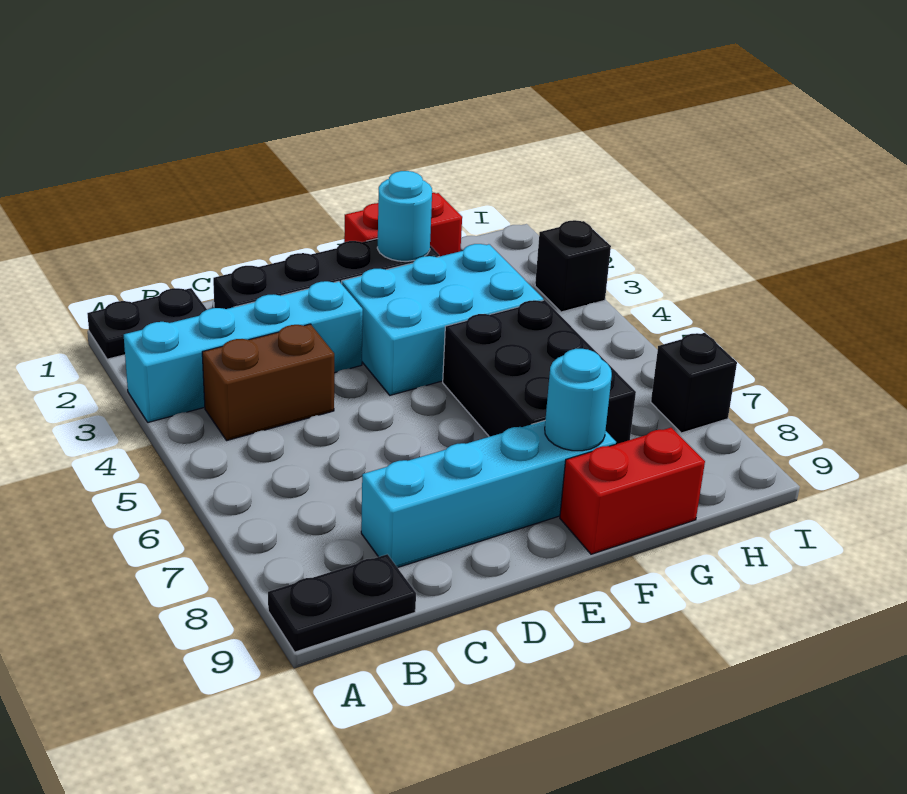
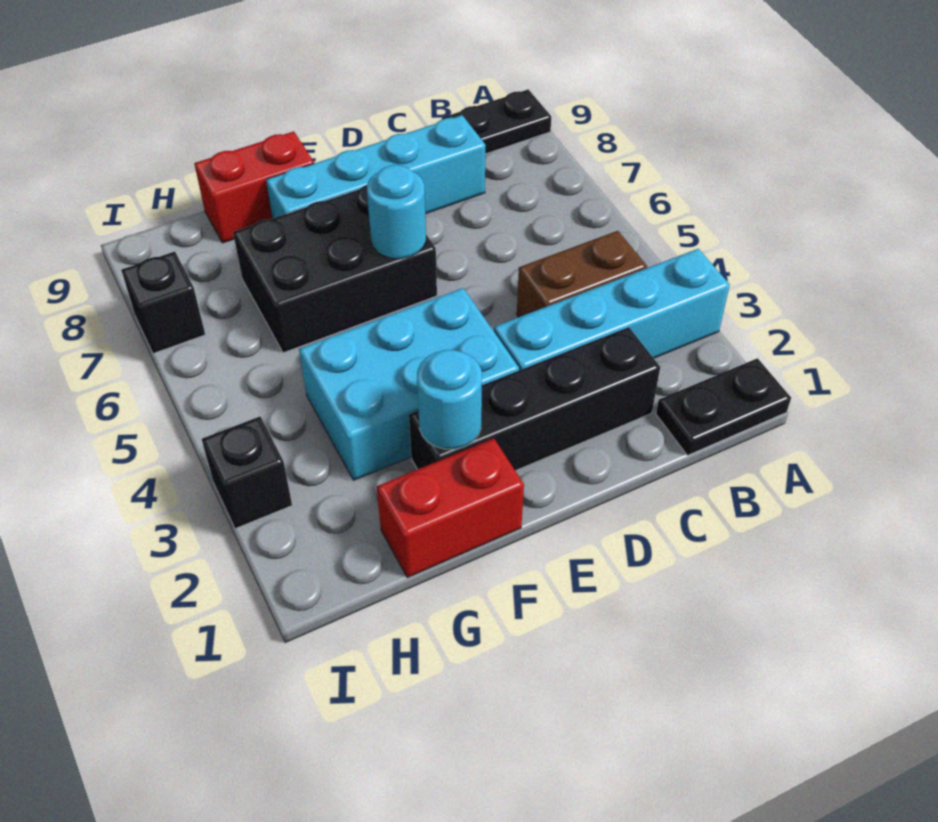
black 2x3 brick [443,300,636,444] -> black 2x3 brick turned to [233,185,437,353]
cyan 1x1 round brick [545,349,612,451] -> cyan 1x1 round brick moved to [367,165,426,259]

